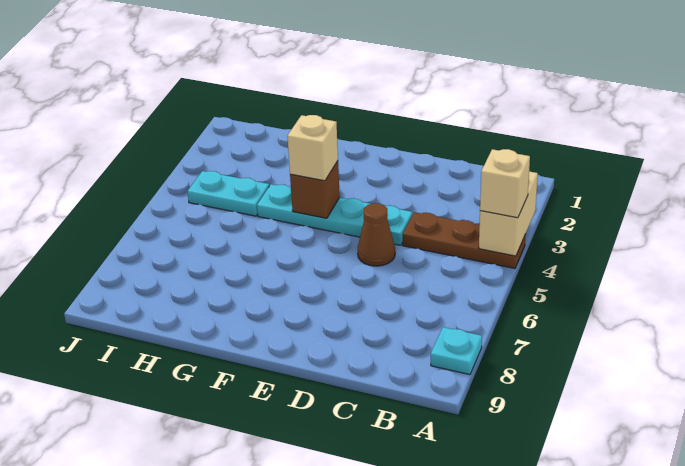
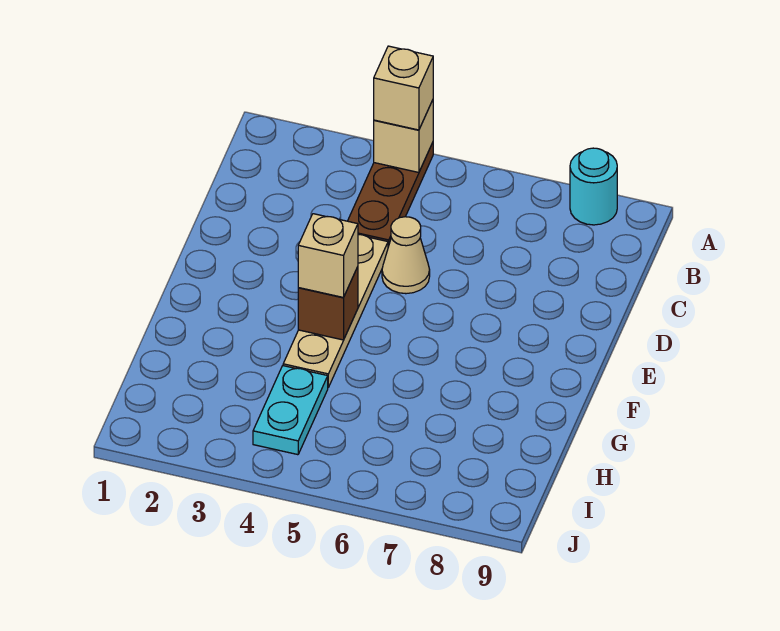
tan 1x2 brick [479,171,538,256] -> tan 1x1 brick [374,100,433,172]
cyan 1x1 plate [431,327,482,375] -> cyan 1x1 round brick [570,148,617,225]
cyan 1x4 plate [257,184,412,245] -> tan 1x4 plate [283,235,388,387]
brown 1x1 cone [358,203,395,266] -> tan 1x1 cone [382,217,430,294]

